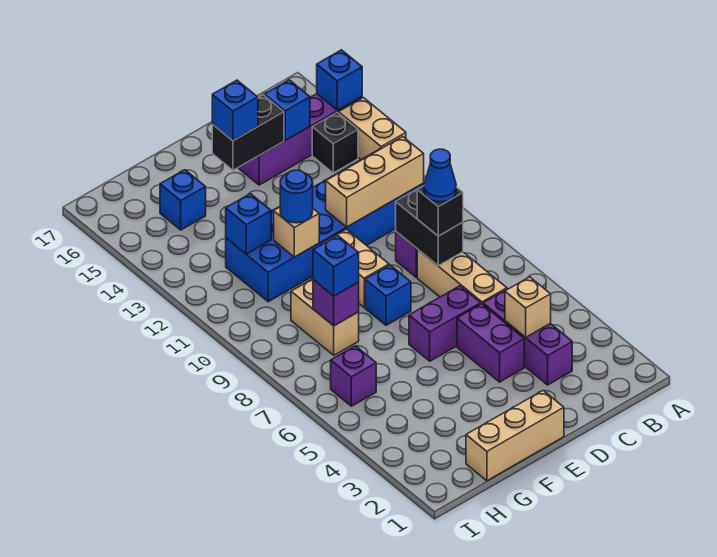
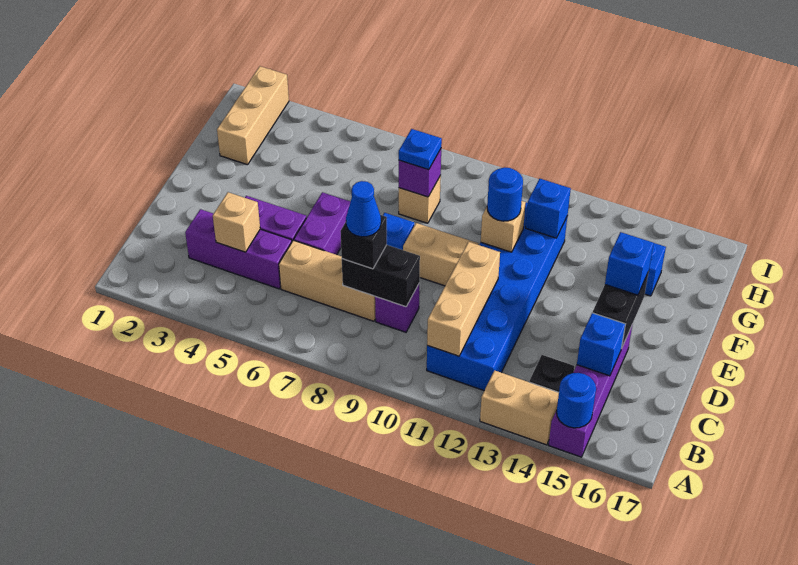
blue 1x1 brick [317,50,362,111] -> blue 1x1 round brick [557,373,596,428]
tan 1x3 brick [466,391,564,481] -> tan 1x3 brick moved to [217,66,289,165]
tan 1x2 brick [291,279,359,355] -> tan 1x1 brick [399,176,441,223]
blue 1x1 brick [313,236,359,296] -> blue 1x1 plate [399,129,442,170]
purple 1x1 brick [331,346,376,406] -> none

